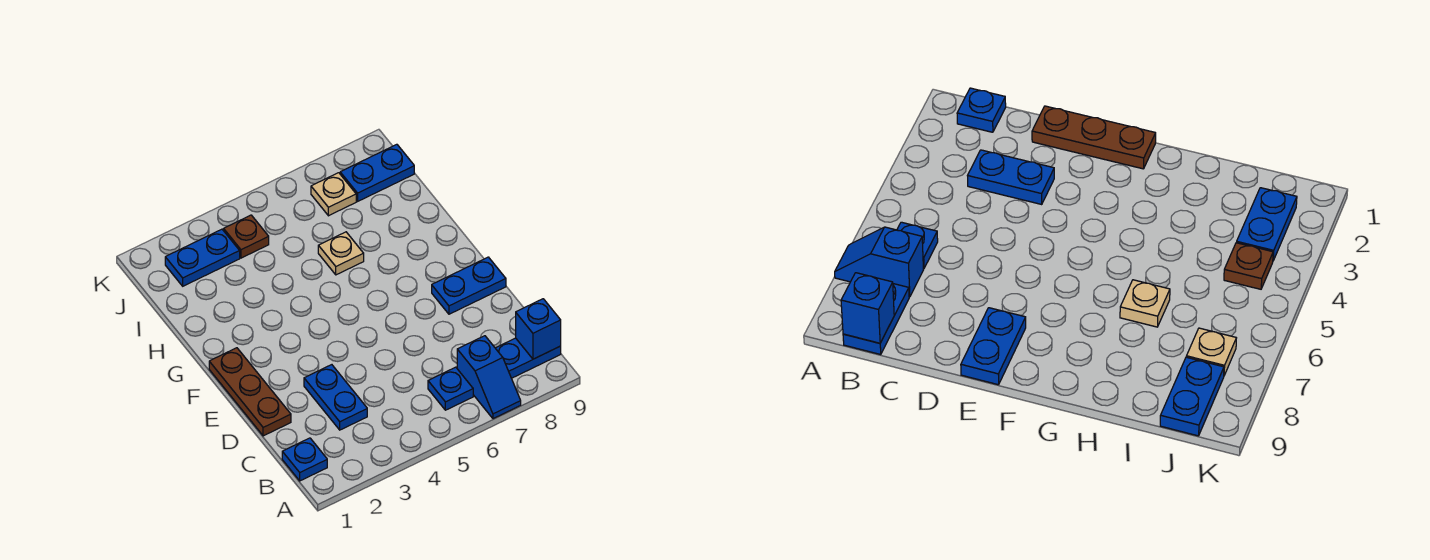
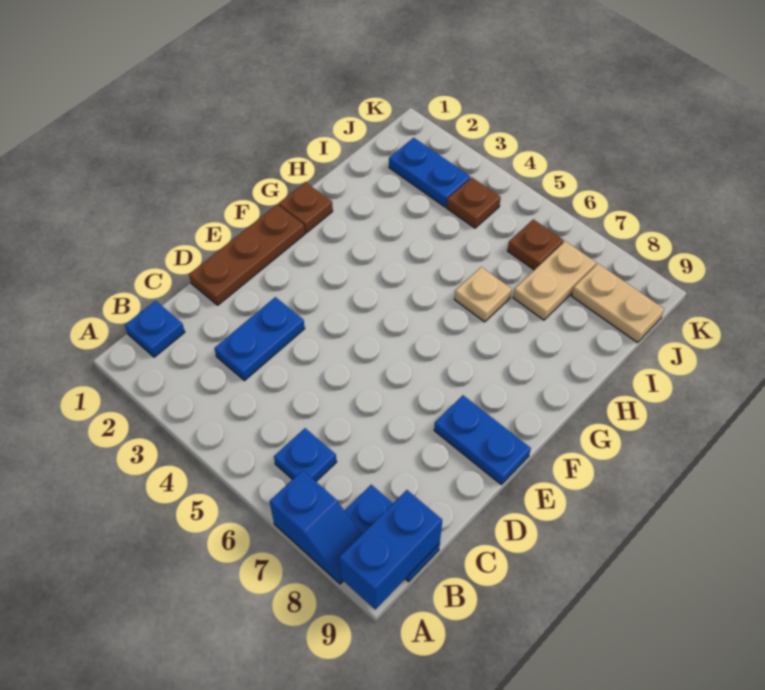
blue 1x2 slope [457,336,521,419] -> blue 1x2 slope turned to [270,470,362,584]
blue 1x1 brick [516,299,561,359] -> blue 1x2 brick [339,490,442,609]
none -> brown 1x1 plate [279,182,333,233]
none -> brown 1x1 plate [507,219,564,270]
tan 1x1 plate [311,173,356,216] -> tan 1x2 plate [513,241,596,320]
blue 1x2 plate [340,144,414,201] -> tan 1x2 plate [572,264,664,343]

